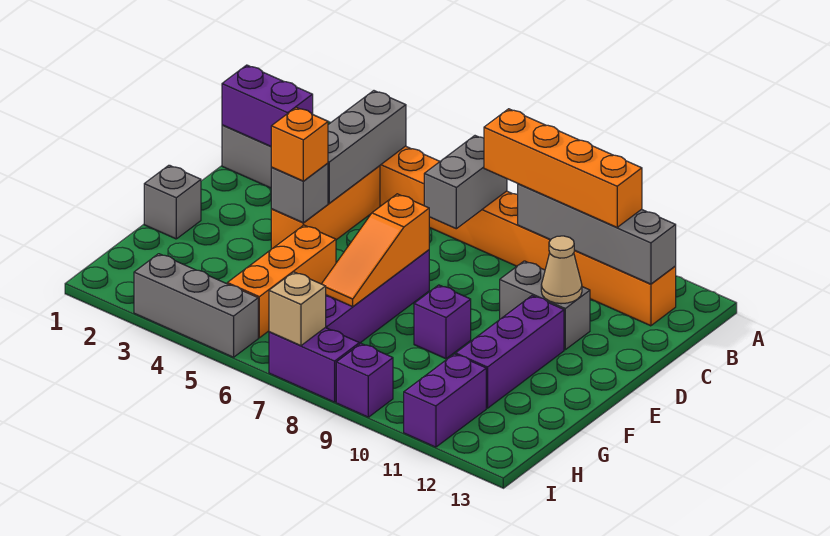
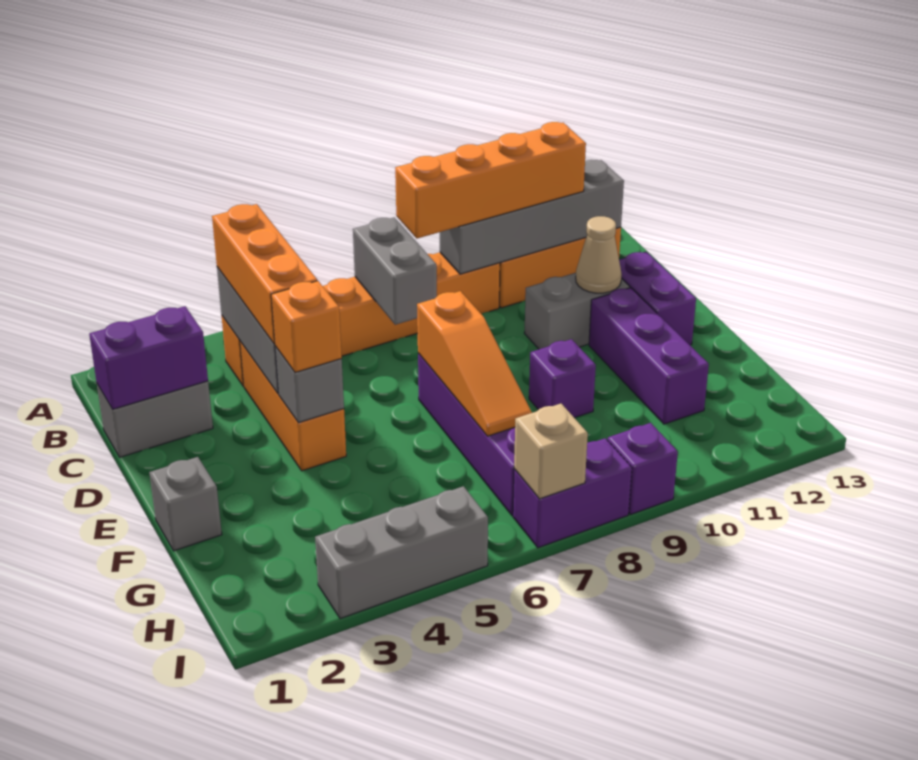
orange 1x3 brick [227,225,336,338] -> orange 1x3 brick moved to [212,204,317,344]
purple 1x2 brick [404,354,486,447] -> purple 1x2 brick moved to [619,252,696,345]

